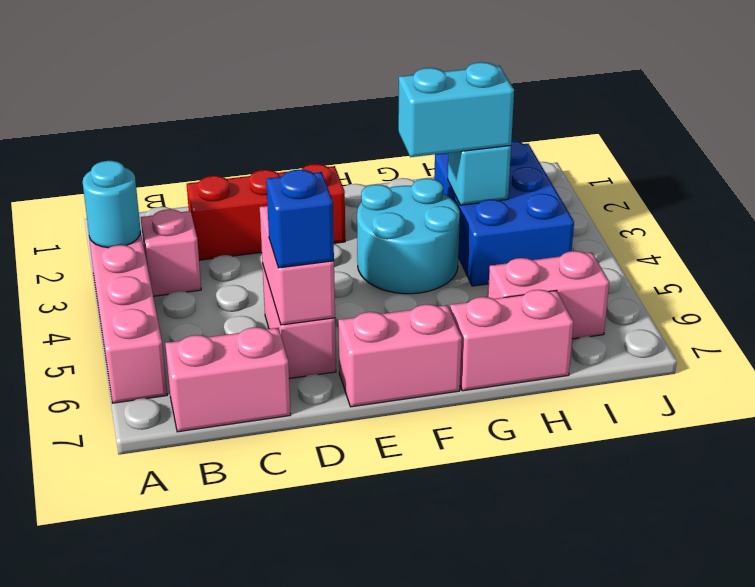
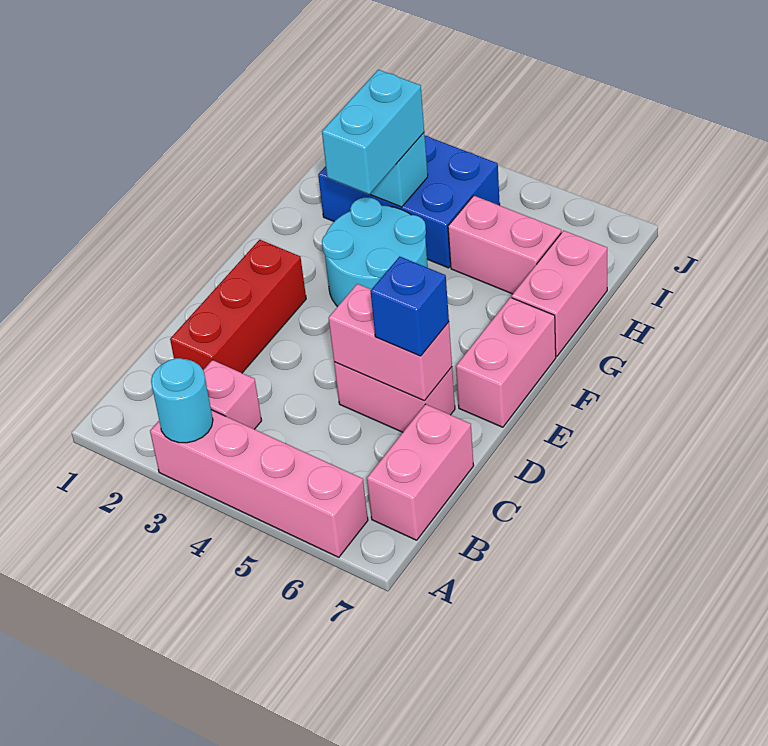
pink 1x2 brick [488,251,609,339] -> pink 1x2 brick turned to [448,196,561,294]

